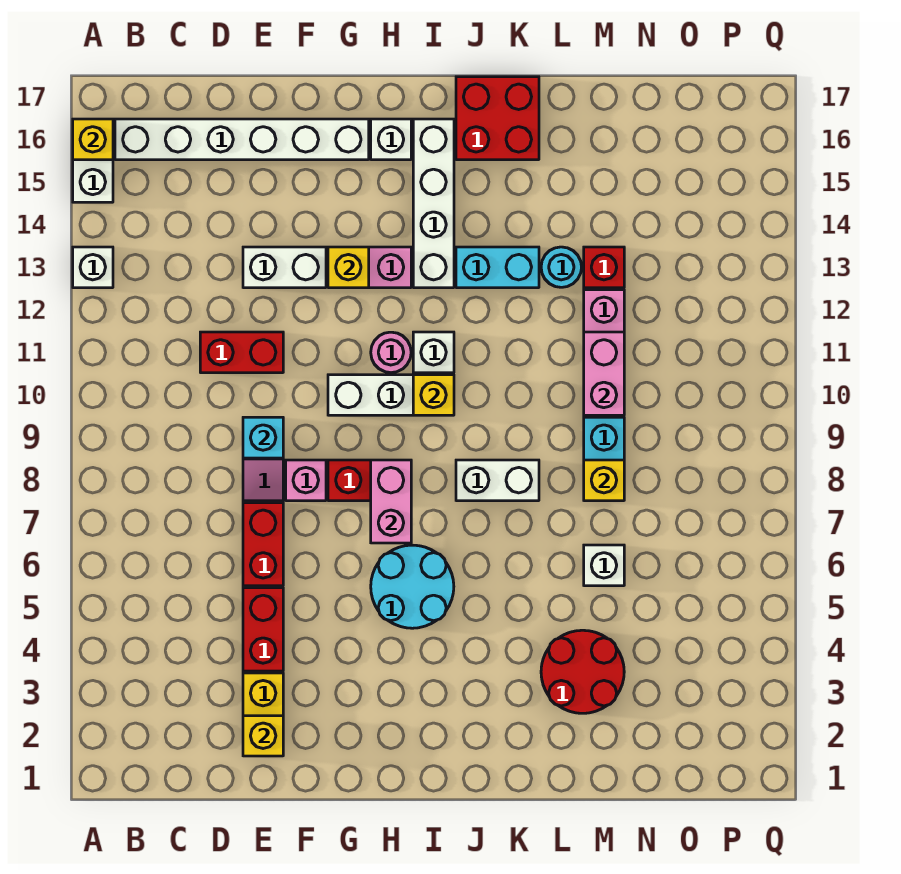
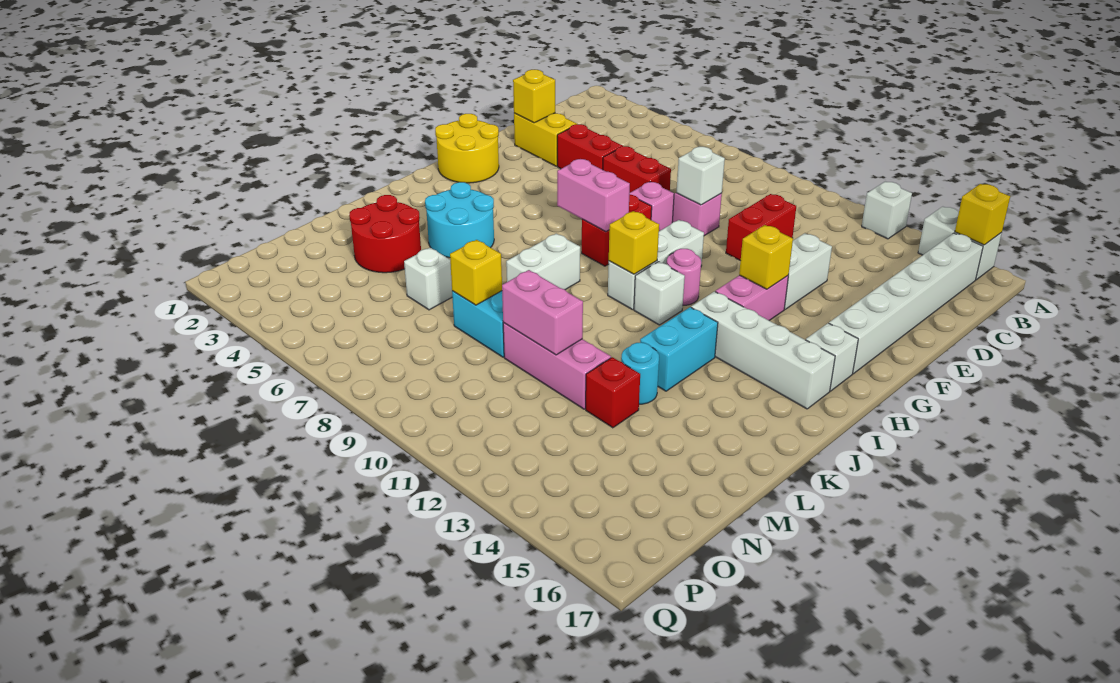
cyan 1x1 brick [243,417,283,458] -> white 1x1 brick [677,147,725,205]
none -> yellow 2x2 round brick [435,114,499,183]
cyan 2x2 round brick [371,545,454,628] -> cyan 2x2 round brick moved to [425,182,494,258]
red 2x2 brick [456,77,539,160] -> none

